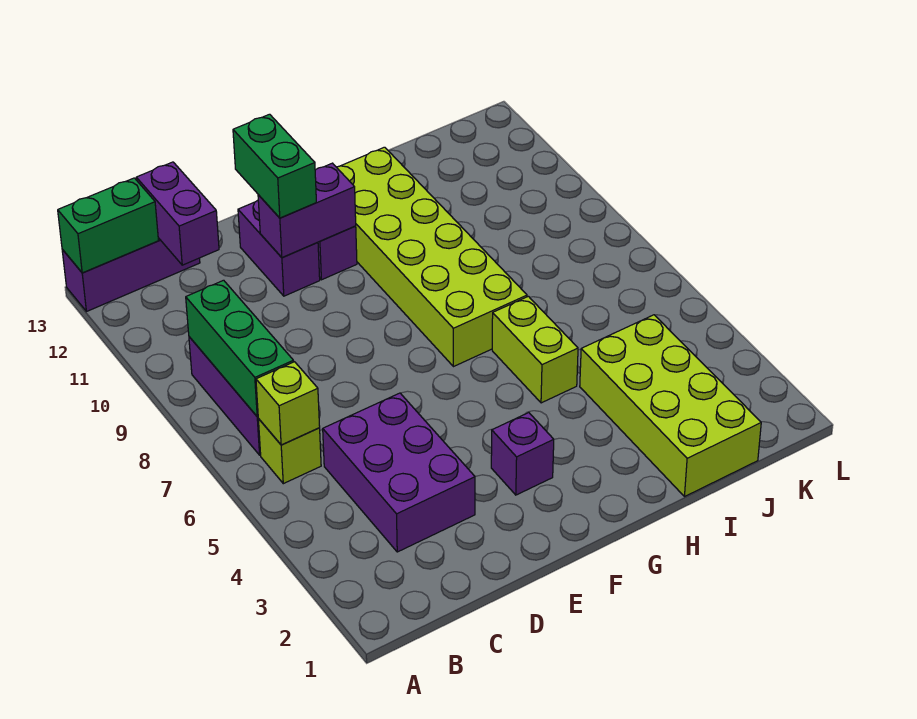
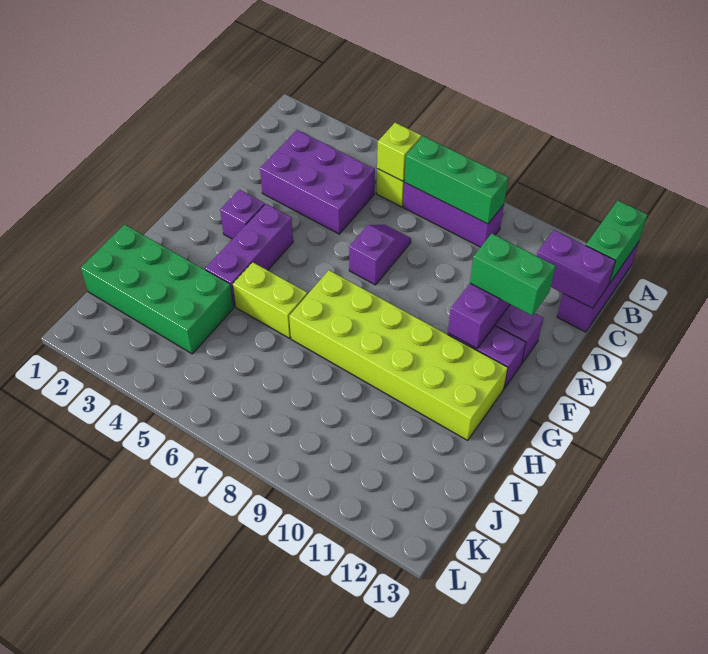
none -> purple 1x2 slope [349,225,411,285]
none -> purple 1x3 brick [205,204,293,307]
lime 2x4 brick [580,315,761,496] -> green 2x4 brick [81,225,234,354]

